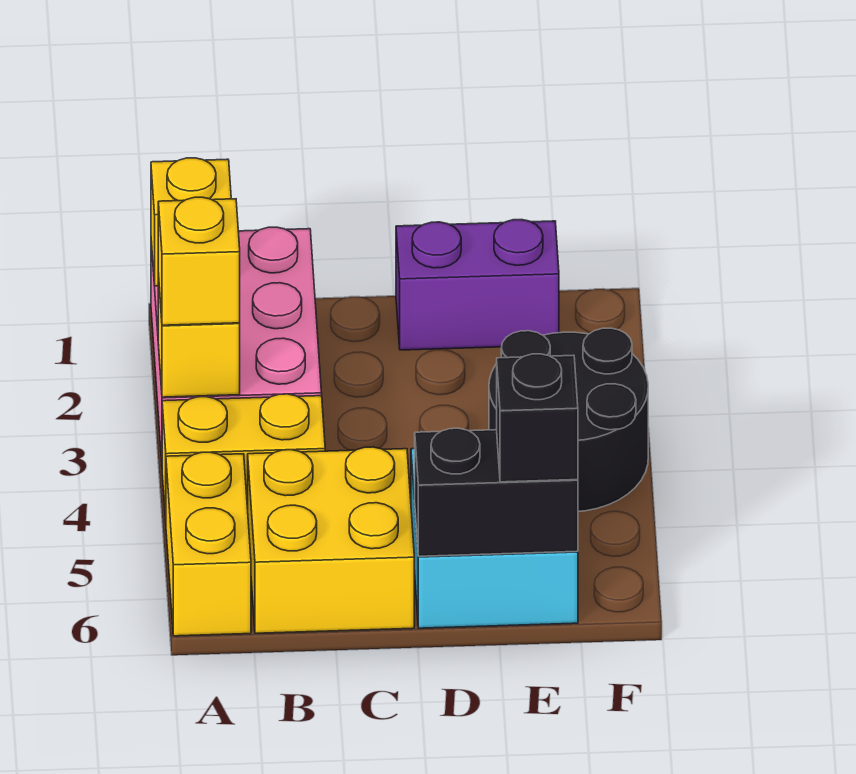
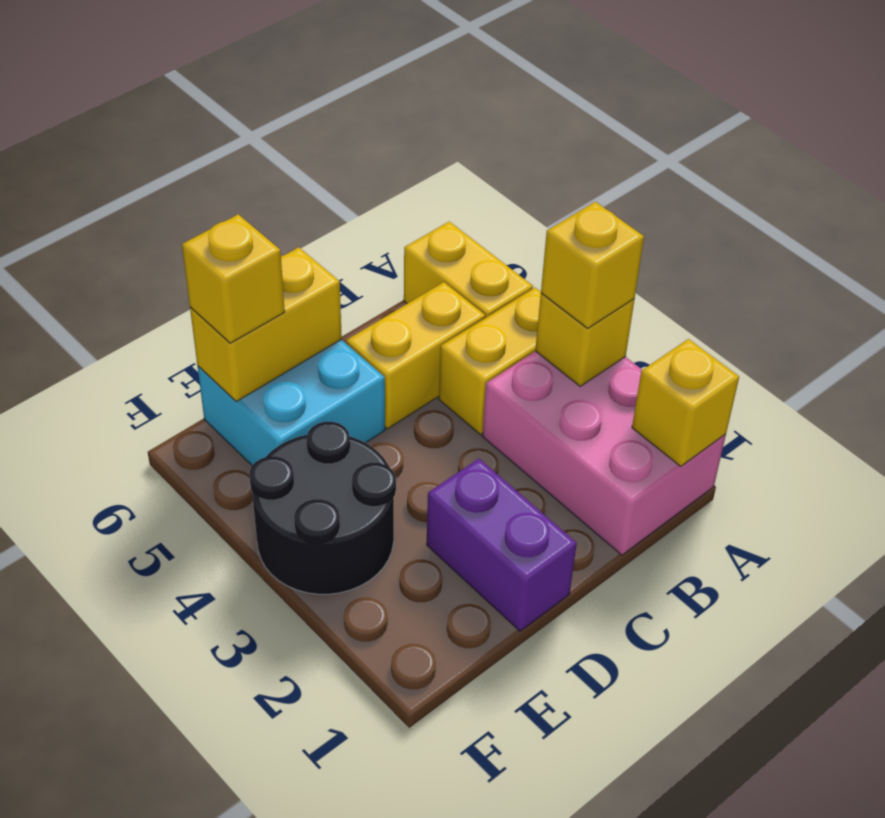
yellow 2x2 brick [248,447,414,633] -> yellow 1x2 brick [346,282,485,429]
purple 1x2 brick [396,220,559,350] -> purple 1x2 brick turned to [427,459,577,631]
black 1x2 brick [415,428,578,556] -> yellow 1x2 brick [190,247,342,401]
black 1x1 brick [497,354,578,482] -> yellow 1x1 brick [182,214,285,343]

